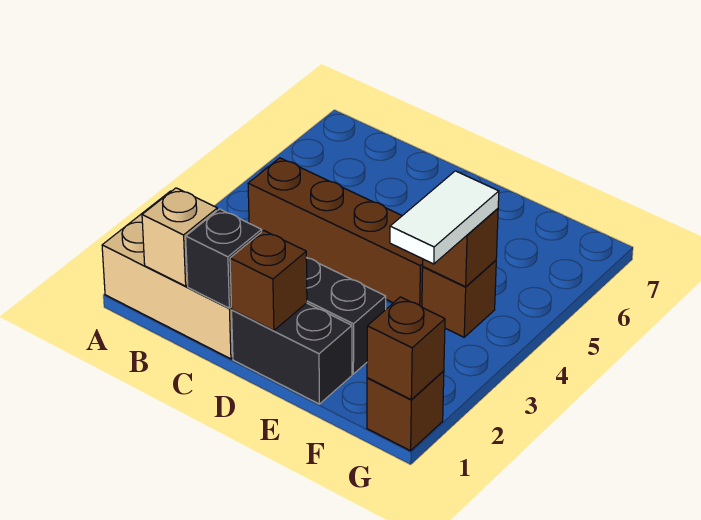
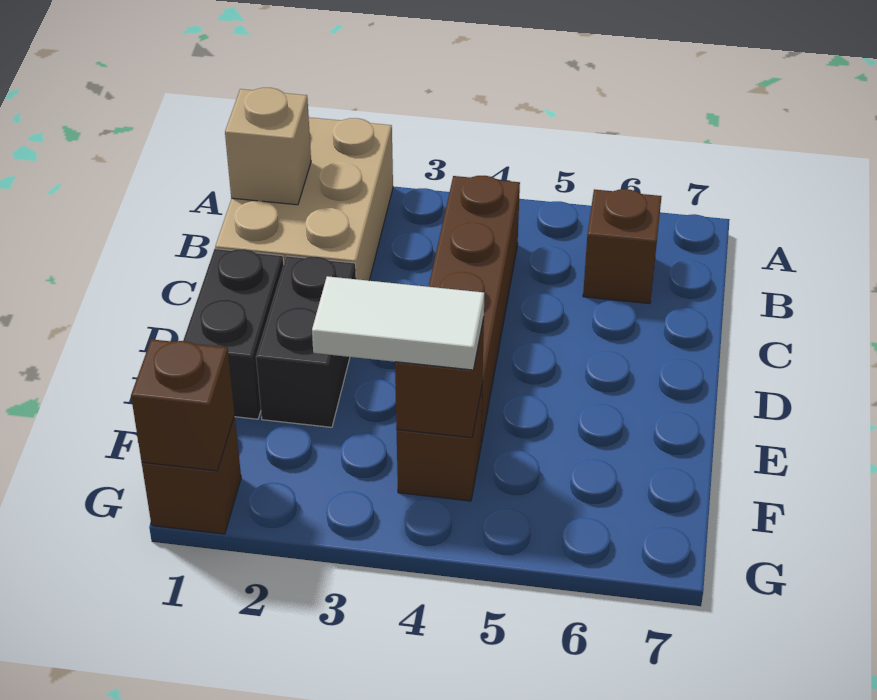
black 1x1 brick [186,209,262,308] -> none
brown 1x1 brick [230,231,307,331] -> brown 1x1 brick moved to [583,189,662,304]

